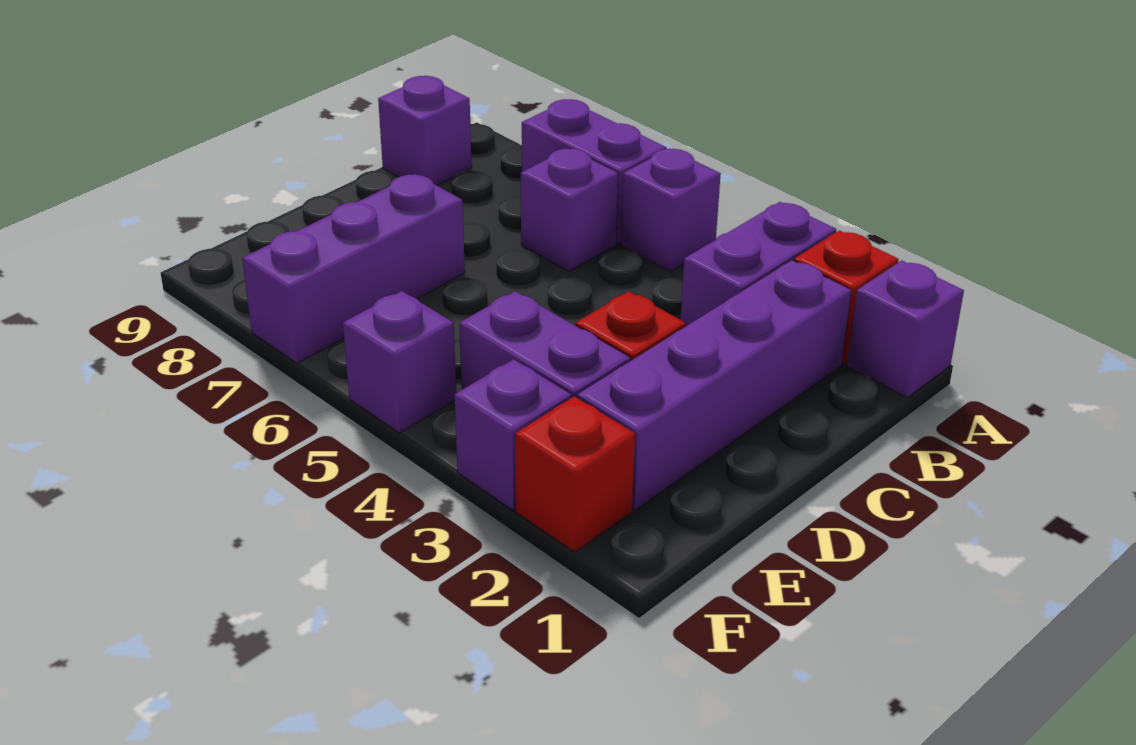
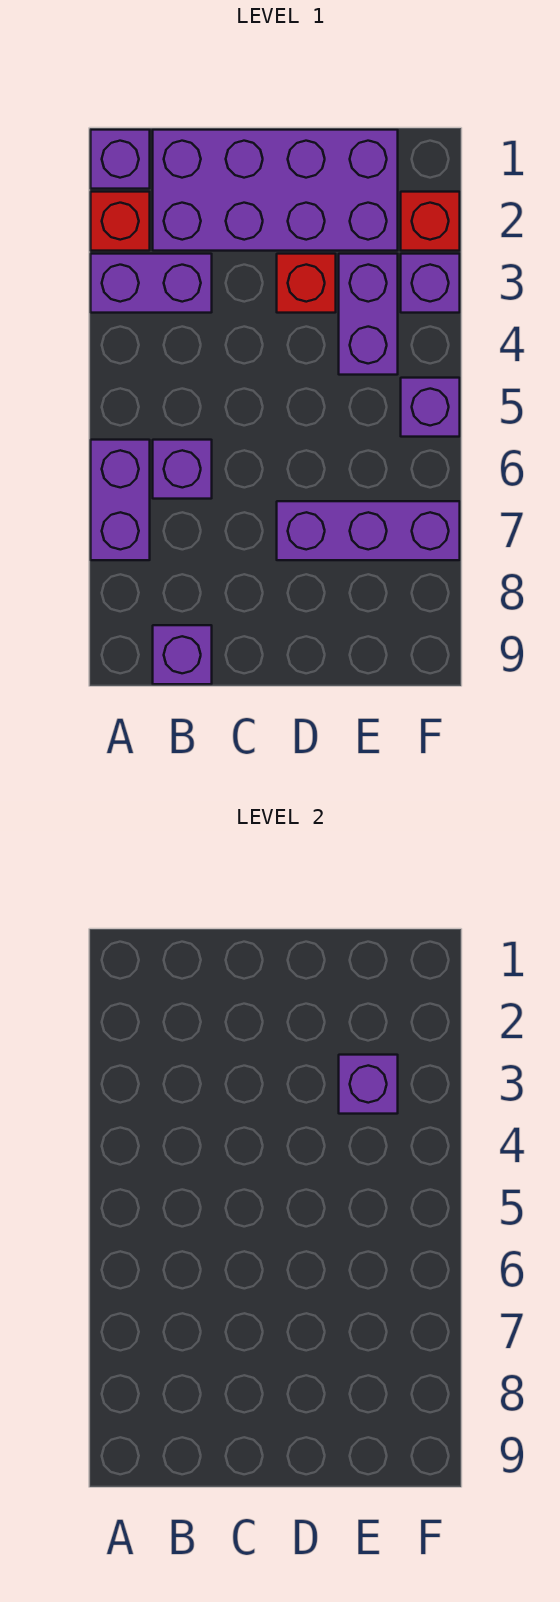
purple 1x1 brick [621,149,721,272] -> purple 1x1 brick moved to [339,1055,398,1114]
purple 1x4 brick [577,260,851,510] -> purple 2x4 brick [153,130,398,251]

